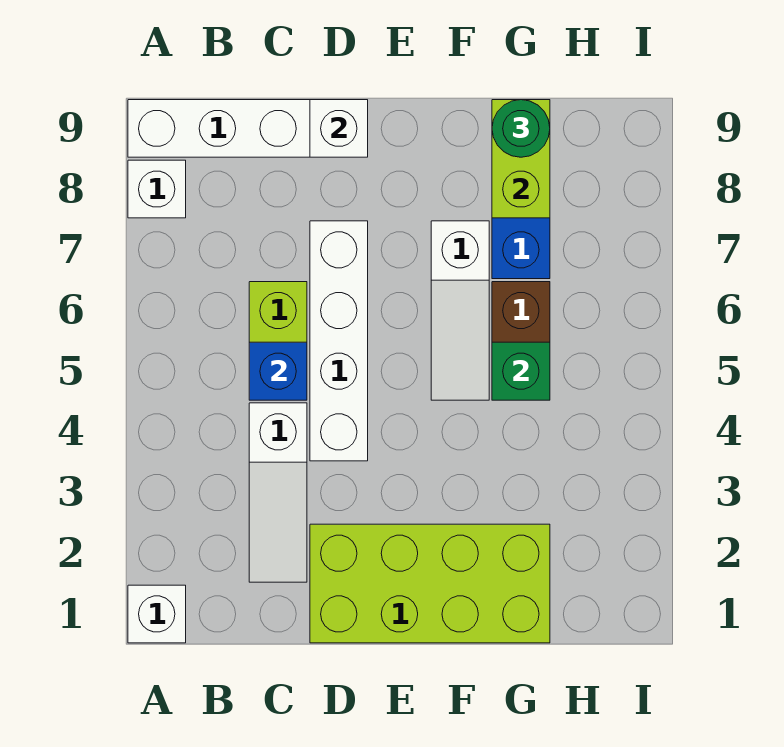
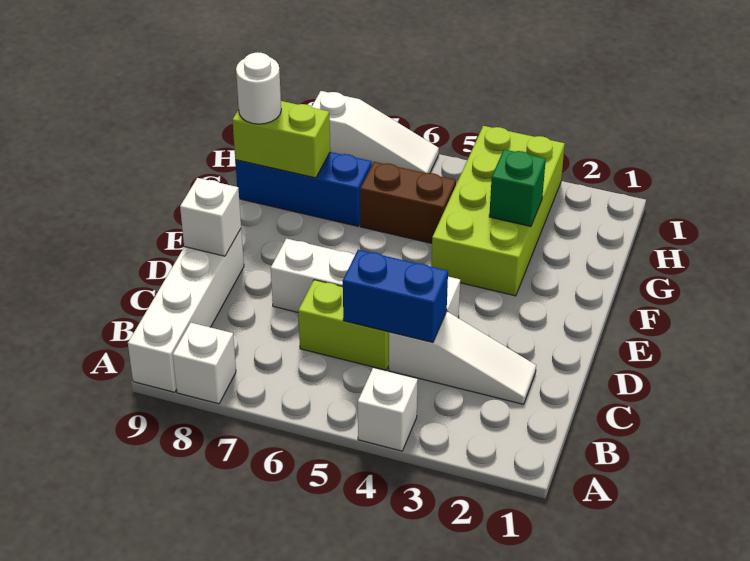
white 1x1 brick [128,585,186,643] -> white 1x1 brick moved to [358,368,418,451]
blue 1x1 brick [249,342,307,400] -> blue 1x2 brick [343,250,448,342]
lime 2x4 brick [310,524,550,643] -> lime 2x4 brick moved to [431,126,565,296]
white 1x3 slope [431,221,489,400] -> white 1x3 slope moved to [312,91,439,173]
green 1x1 brick [492,342,550,400] -> green 1x1 brick moved to [489,149,546,226]
green 1x1 round brick [492,100,550,157] -> white 1x1 round brick [236,52,281,124]

